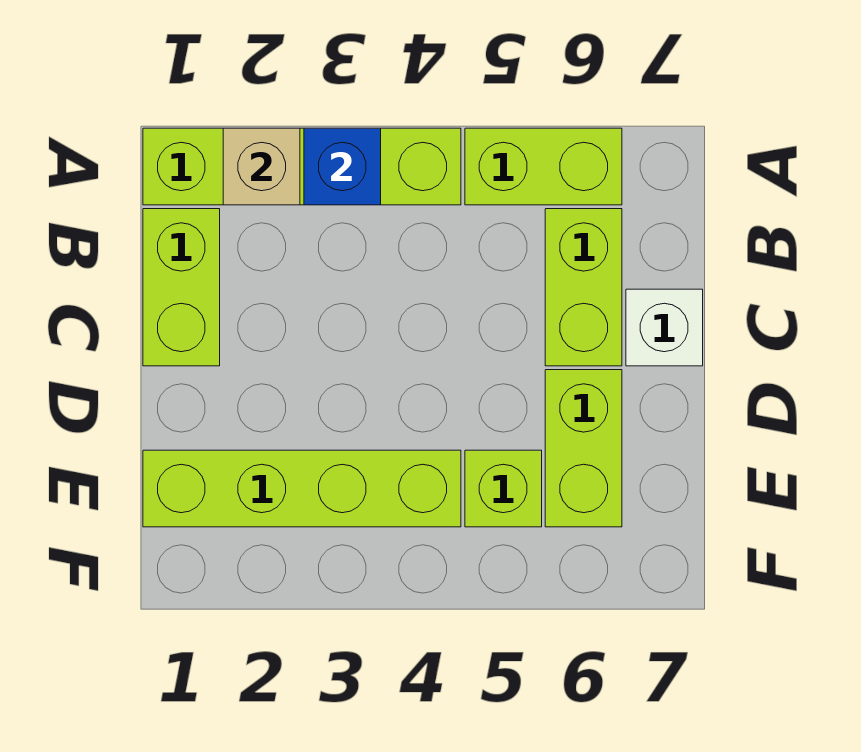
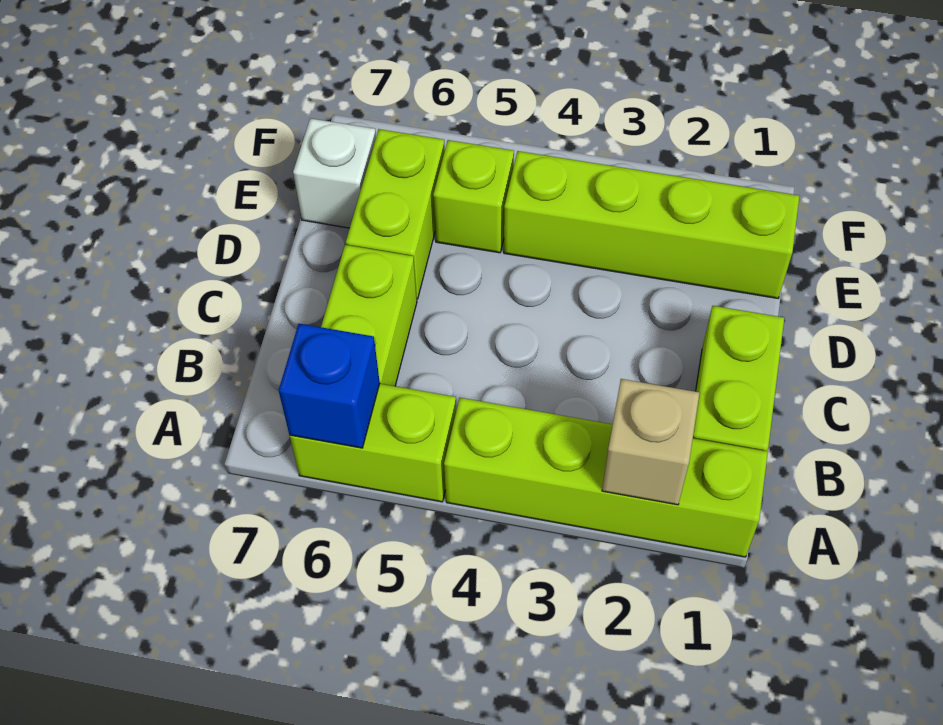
blue 1x1 brick [304,128,381,205] -> blue 1x1 brick moved to [279,324,380,448]
white 1x1 brick [626,289,703,366] -> white 1x1 brick moved to [293,118,376,228]

